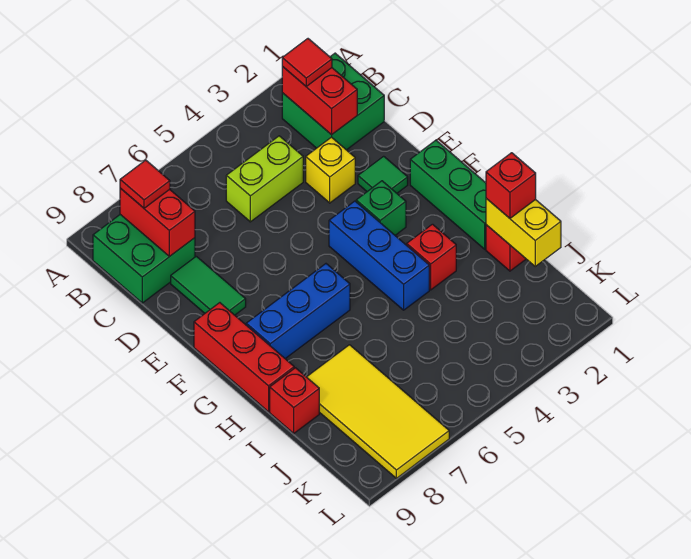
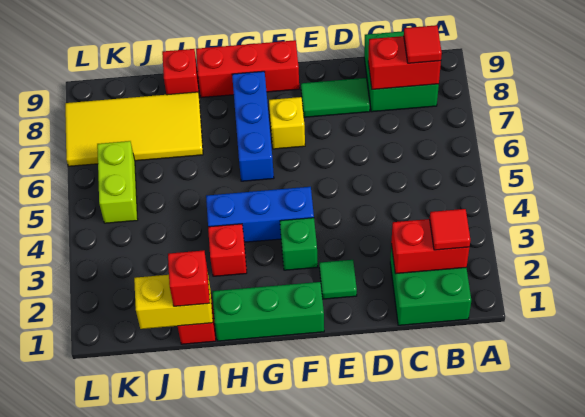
lime 1x2 brick [226,136,303,222] -> lime 1x2 brick moved to [97,141,138,223]
yellow 1x1 brick [306,137,355,203] -> yellow 1x1 brick moved to [269,97,305,149]

